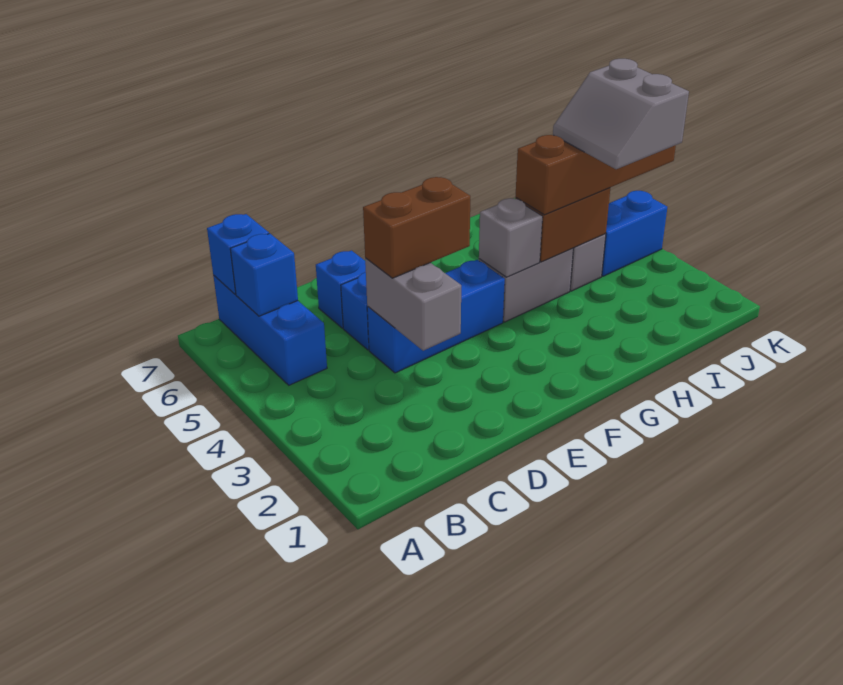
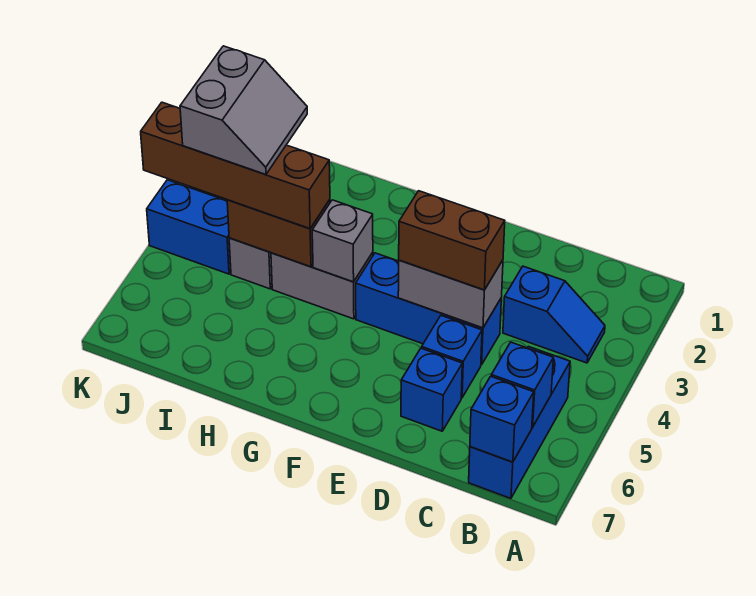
none -> blue 1x2 slope [503,266,605,363]
grey 1x2 brick [365,258,461,351] -> grey 1x2 brick turned to [398,260,503,328]

